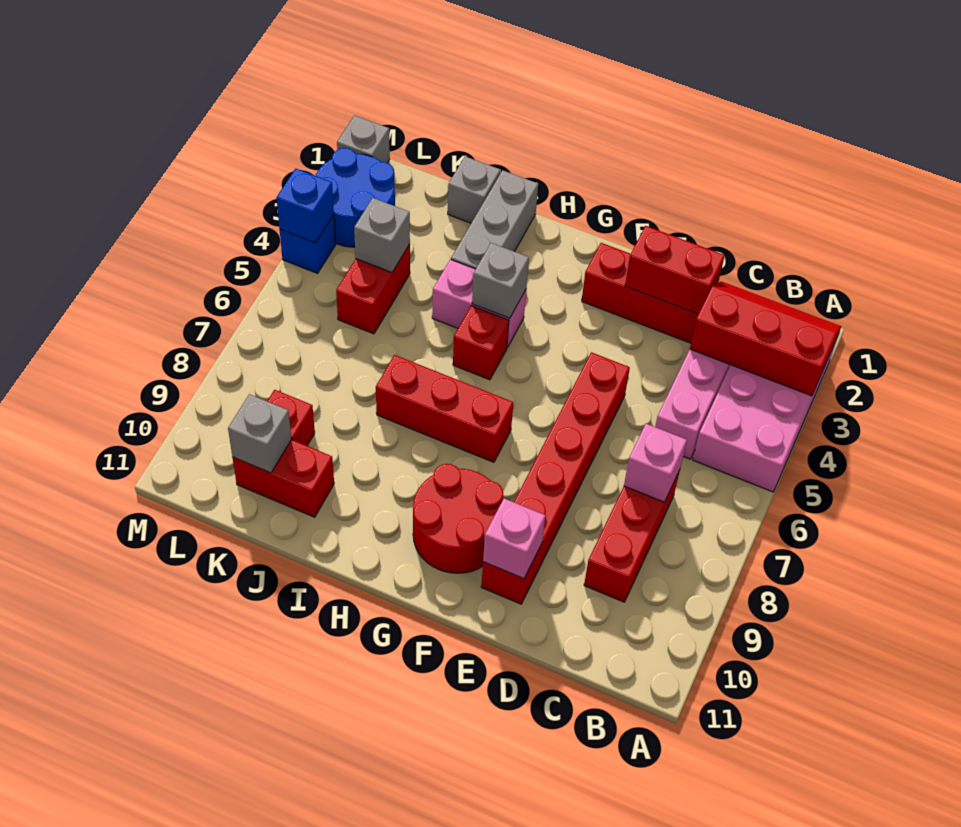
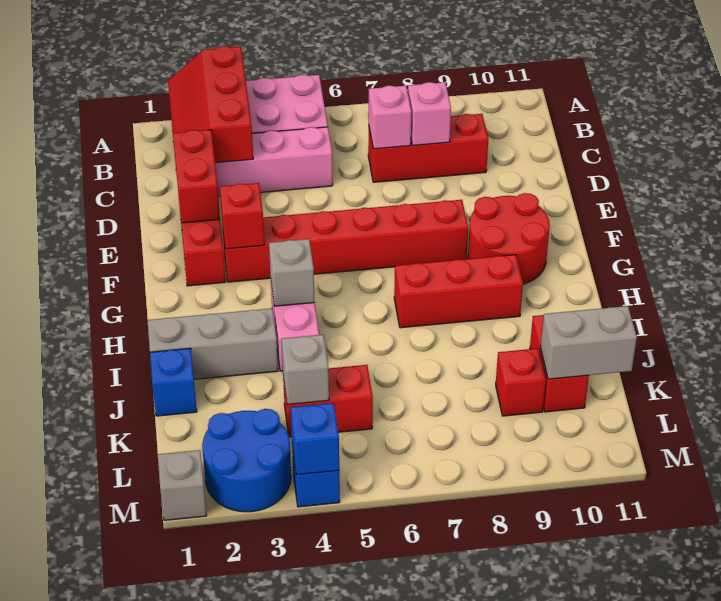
red 1x6 brick [481,352,630,604] -> red 1x6 brick moved to [222,200,468,282]
pink 1x1 brick [483,499,545,579] -> pink 1x1 brick moved to [408,82,451,145]
red 1x3 brick [376,355,513,462] -> red 1x3 brick turned to [394,255,523,328]
red 1x1 brick [453,306,509,380] -> red 1x1 brick moved to [220,183,264,249]
grey 1x1 brick [448,156,501,223] -> blue 1x1 brick [150,348,197,416]
grey 1x1 brick [228,394,292,473] -> grey 1x2 brick [541,306,637,379]

